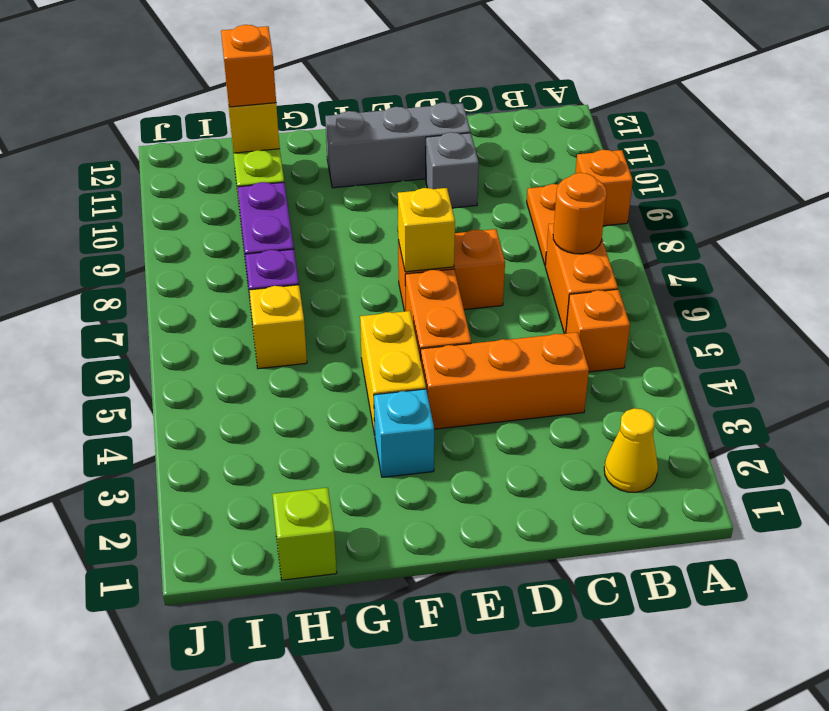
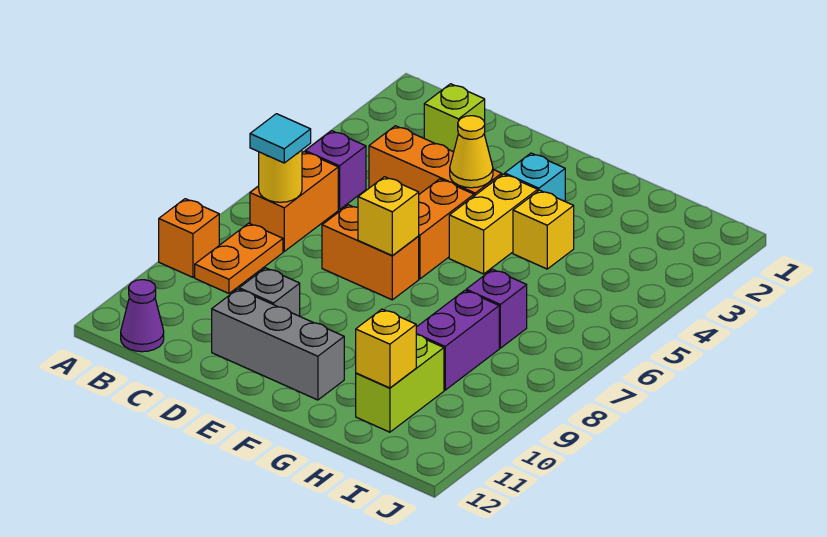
yellow 1x1 cone [604,409,658,492] -> yellow 1x1 cone moved to [450,116,493,188]
orange 1x1 brick [566,289,630,372] -> purple 1x1 brick [305,131,366,210]
orange 1x1 round brick [553,173,607,254] -> yellow 1x1 round brick [259,150,302,202]
none -> cyan 1x1 tile [250,114,311,163]
none -> purple 1x1 cone [121,280,164,352]
lime 1x1 brick [272,488,337,580] -> lime 1x1 brick moved to [424,84,485,152]
yellow 1x1 brick [249,285,307,369] -> yellow 1x1 brick moved to [513,190,574,269]
orange 1x1 brick [221,25,276,107] -> none

